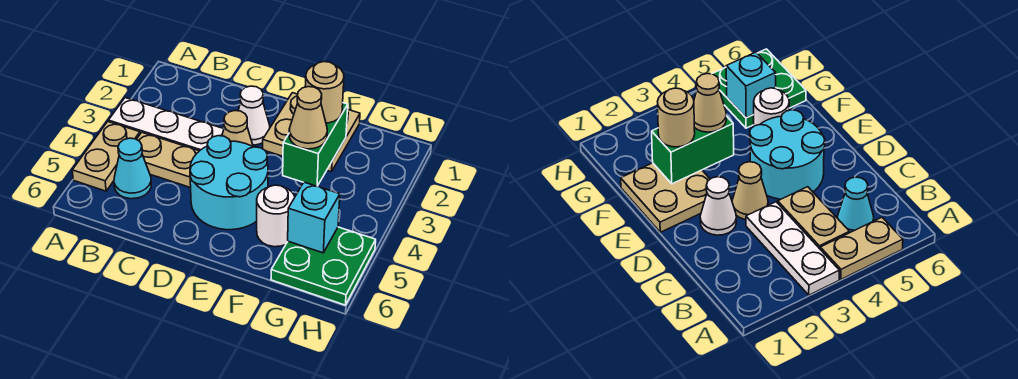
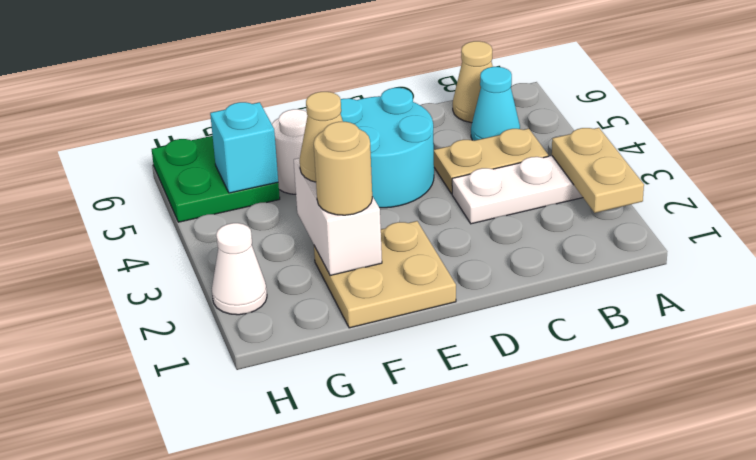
tan 1x2 plate [72,122,140,191] -> tan 1x2 plate moved to [552,128,644,213]
white 1x1 cone [238,86,270,145] -> white 1x1 cone moved to [212,223,267,315]
tan 1x1 cone [222,111,253,147] -> tan 1x1 cone moved to [453,41,493,123]
green 1x2 brick [283,103,348,186] -> white 1x2 brick [294,158,382,276]

